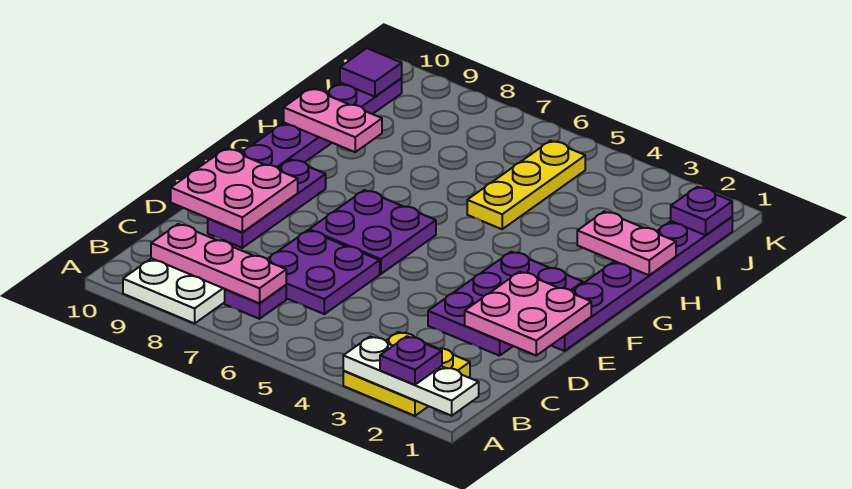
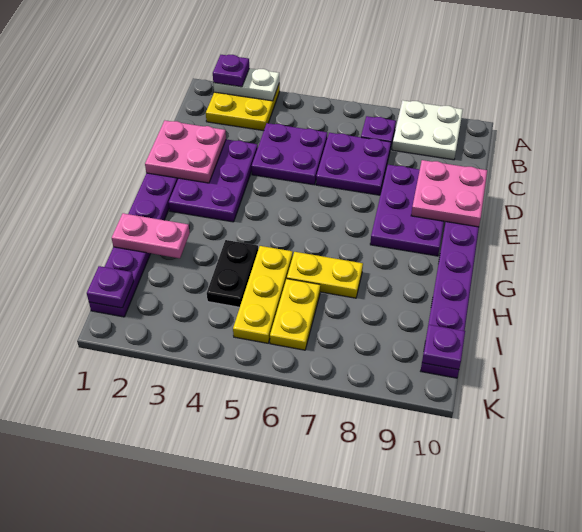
white 1x3 plate [343,336,479,416] -> white 1x2 plate [213,68,279,101]
pink 1x3 plate [151,224,286,303] -> none
purple 1x3 plate [208,159,326,248] -> purple 2x3 plate [370,165,444,256]
purple 2x2 plate [309,190,436,274] -> purple 2x2 plate moved to [252,123,327,185]
none -> black 1x2 plate [207,240,258,307]
none -> yellow 1x2 plate [287,252,363,298]
pink 1x2 plate [284,88,382,152] -> none
none -> yellow 1x2 plate [270,279,320,350]
purple 1x1 tile [340,48,402,97] -> purple 1x1 plate [422,325,465,370]

